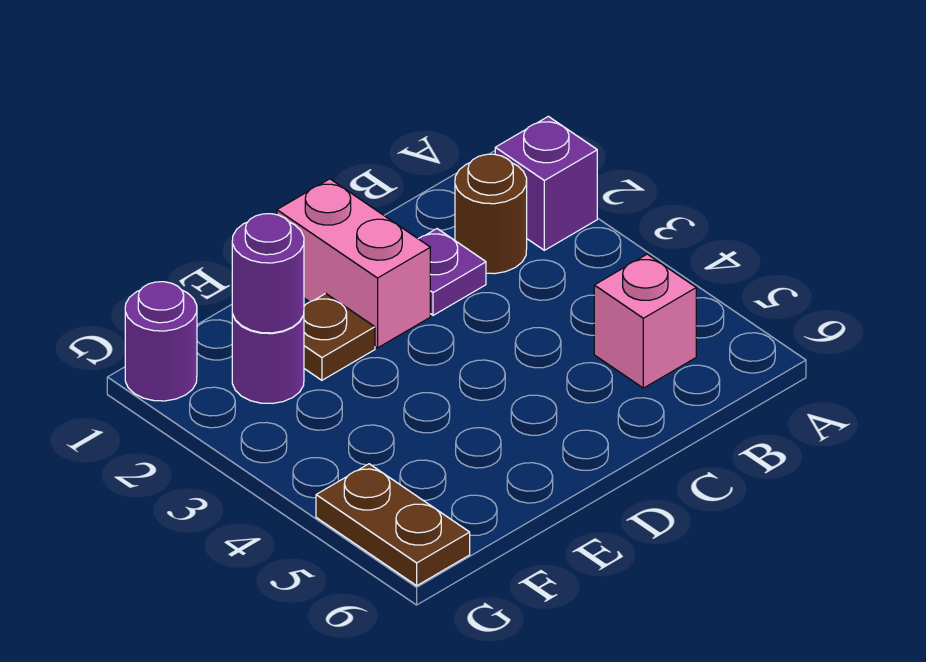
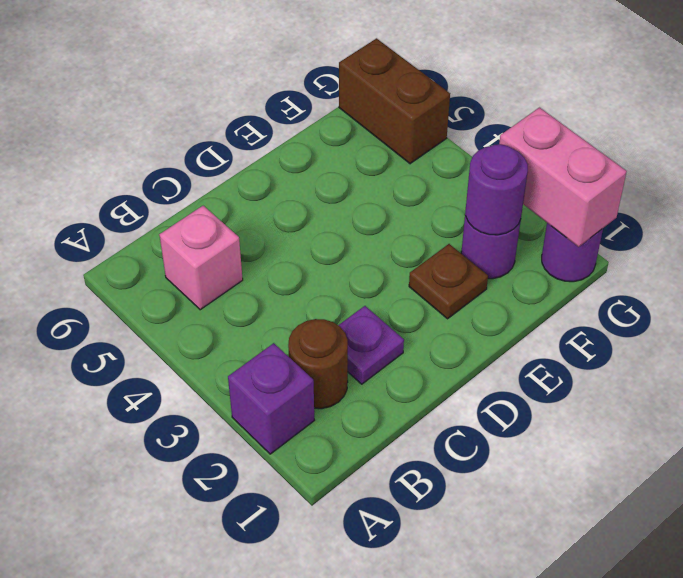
pink 1x2 brick [277,179,430,348] -> pink 1x2 brick moved to [499,108,627,247]
brown 1x2 plate [316,464,470,586] -> brown 1x2 brick [339,38,450,164]

